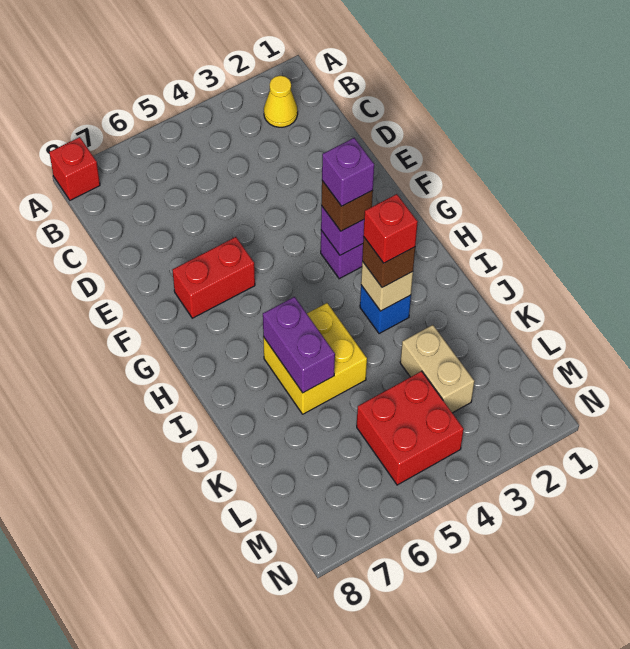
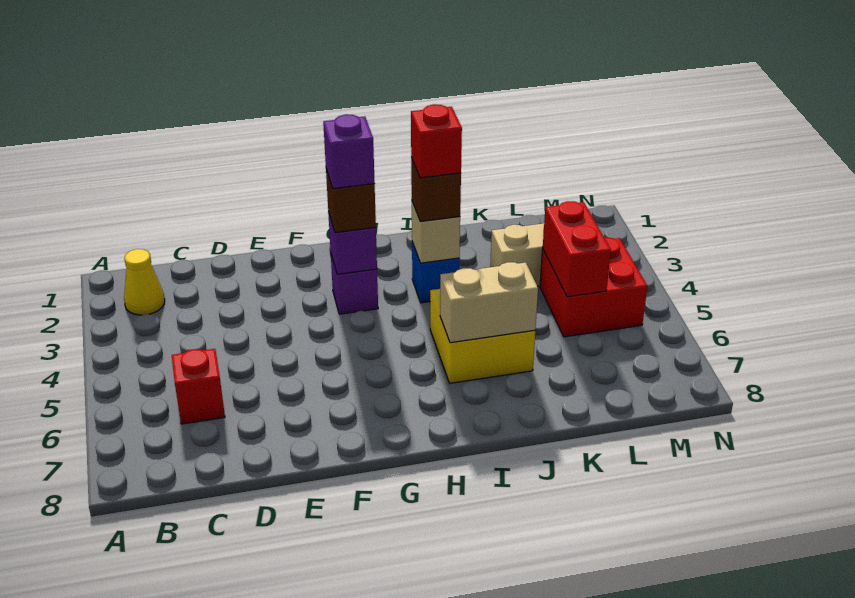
red 1x1 brick [49,137,100,200] -> red 1x1 brick moved to [172,349,225,424]
red 1x2 brick [172,237,255,318] -> red 1x2 brick moved to [543,201,611,297]
purple 1x2 brick [263,297,335,393] -> tan 1x2 brick [440,262,538,343]

